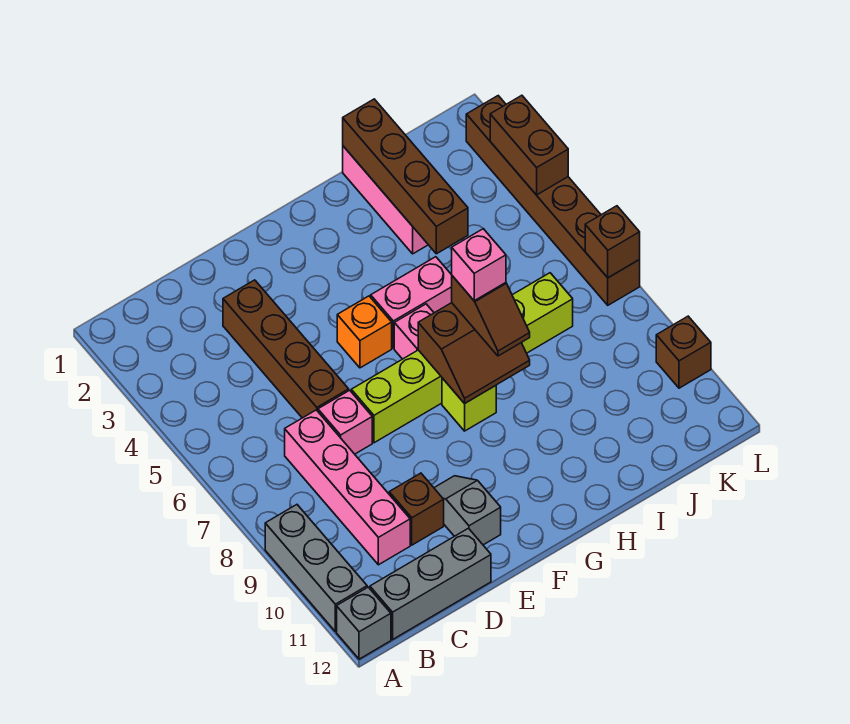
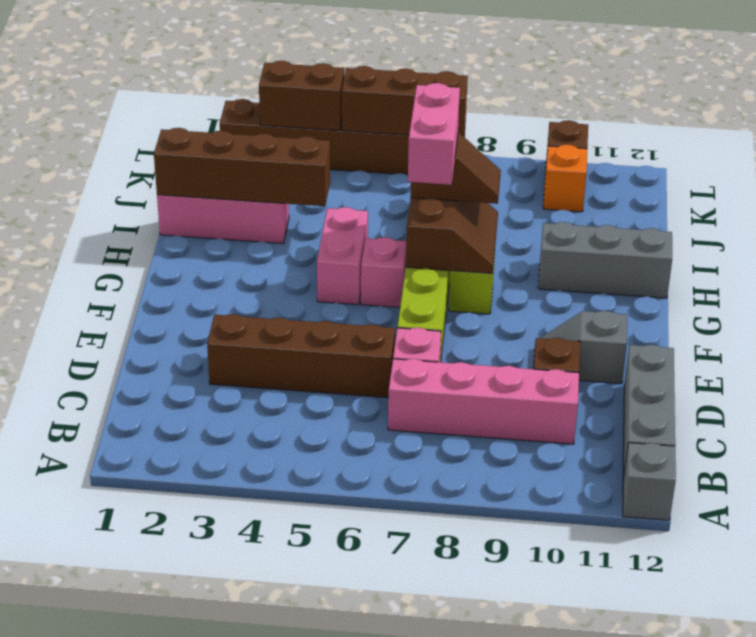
grey 1x3 brick [265,505,367,632] -> grey 1x3 brick moved to [538,222,672,298]
orange 1x1 brick [337,296,392,368] -> orange 1x1 brick moved to [543,145,587,212]
pink 1x1 brick [452,229,506,301] -> pink 1x2 brick [408,83,460,185]
brown 1x1 brick [585,206,640,278] -> brown 1x3 brick [342,66,468,136]

